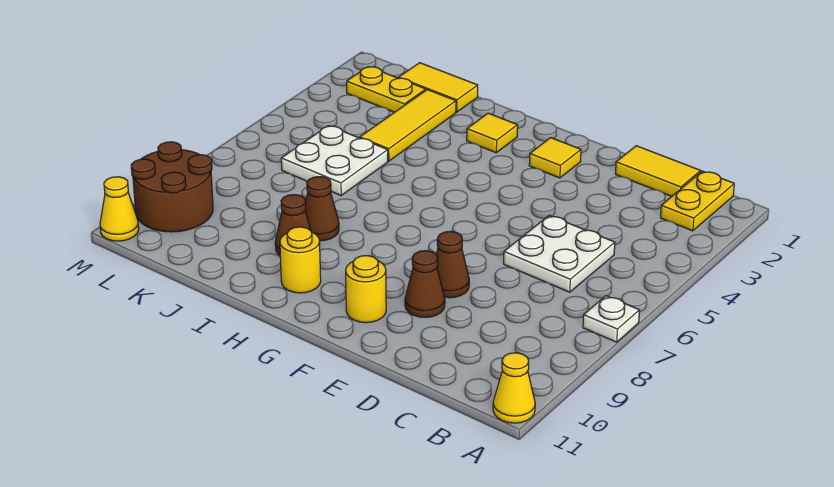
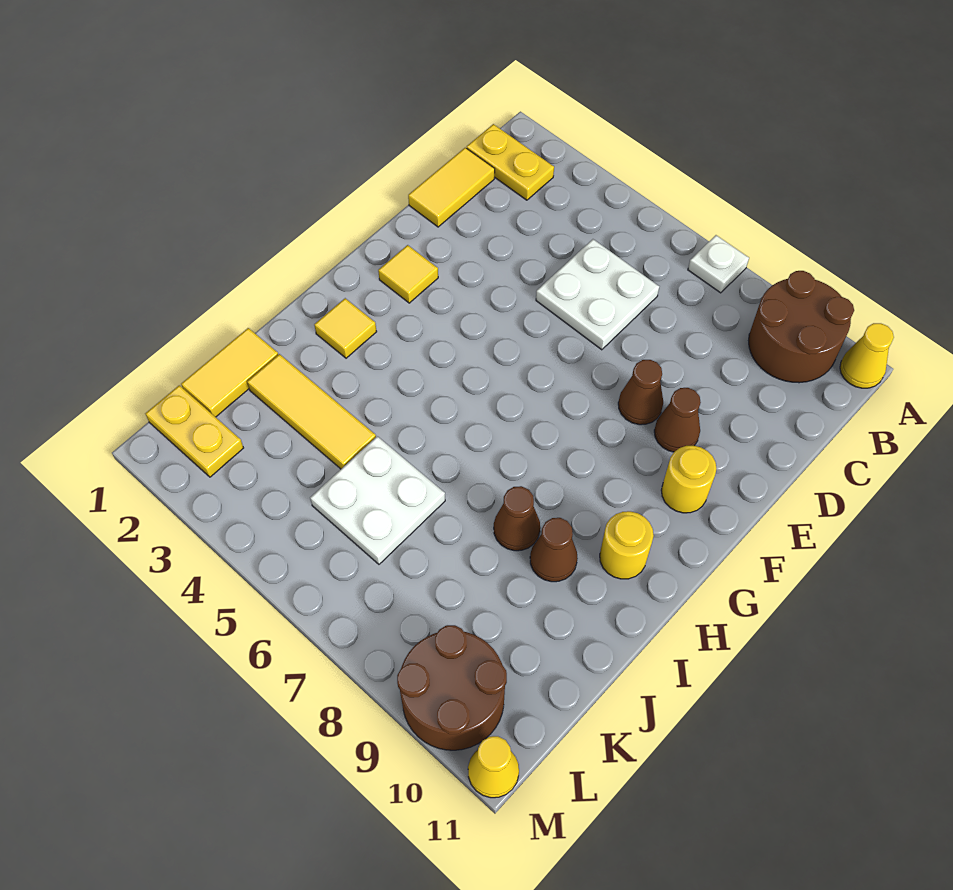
none -> brown 2x2 round brick [749,271,854,383]
yellow 1x2 plate [347,67,426,112] -> yellow 1x2 plate turned to [145,385,243,477]

